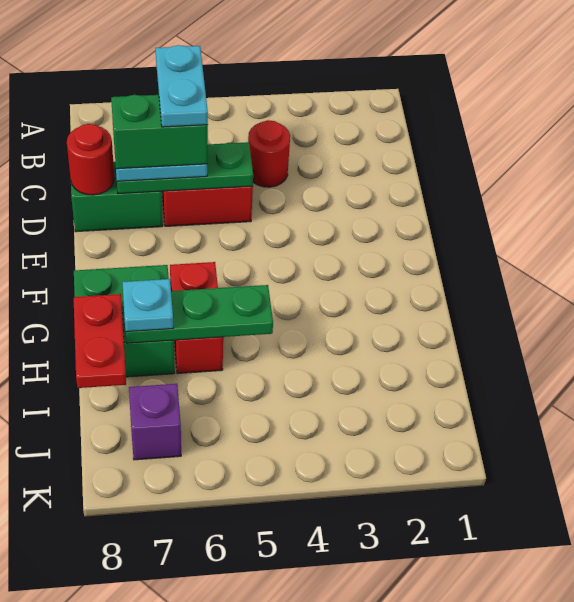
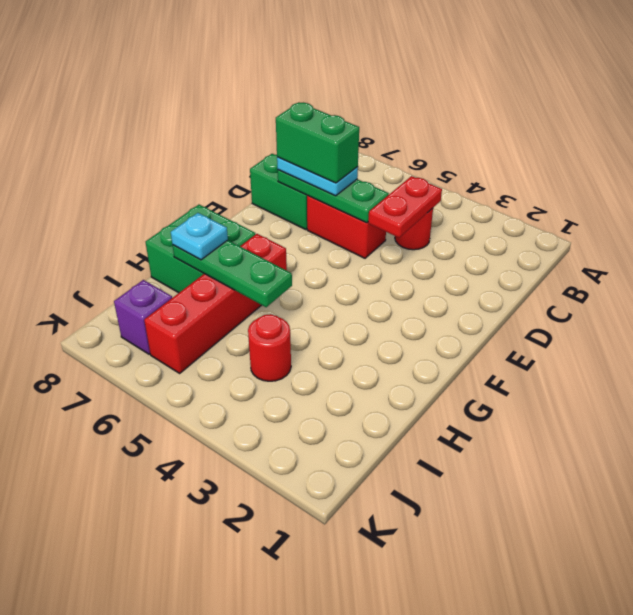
cyan 1x2 plate [156,45,208,127] -> none
red 1x1 round brick [67,124,114,195] -> red 1x1 round brick moved to [248,314,291,381]
red 1x2 brick [170,262,223,373] -> red 1x4 brick [144,234,287,373]
red 1x2 plate [74,294,126,388] -> red 1x2 plate moved to [368,176,442,238]

